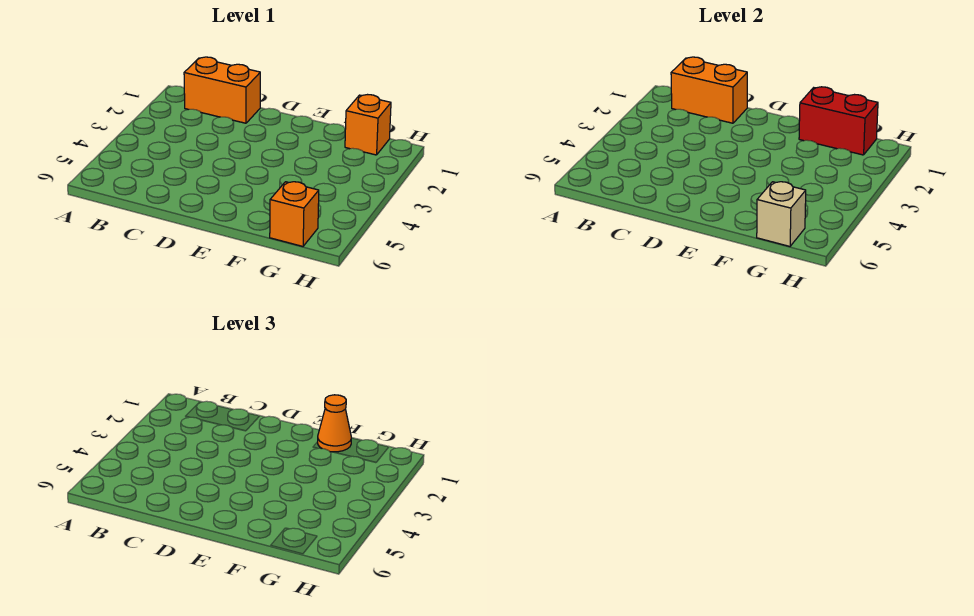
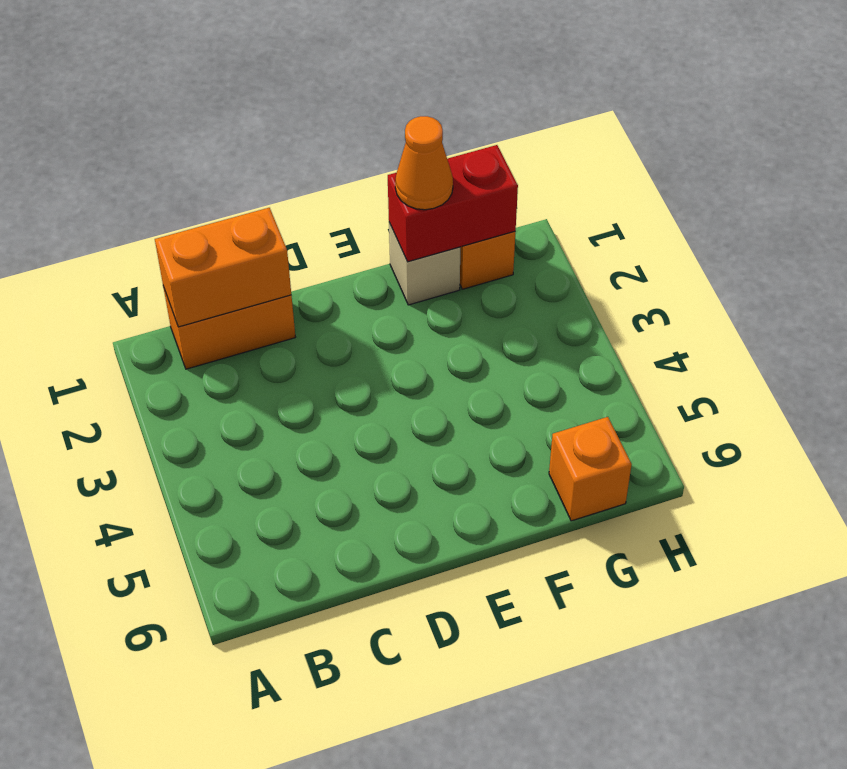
tan 1x1 brick [757,182,806,246] -> tan 1x1 brick moved to [389,223,460,305]

